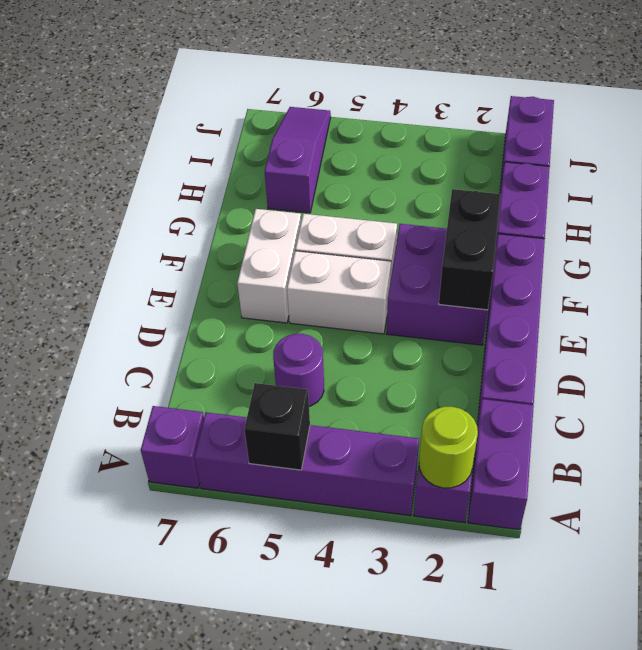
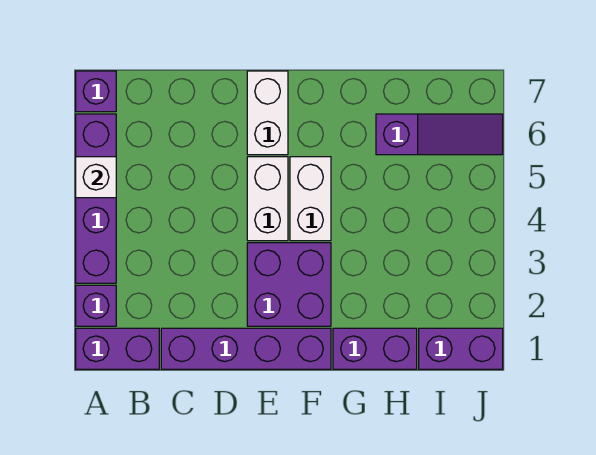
lime 1x1 round brick [419,407,478,488] -> none
black 1x1 brick [244,383,310,470] -> white 1x1 brick [76,157,116,198]
purple 1x1 round brick [273,334,324,407] -> none
black 1x2 brick [439,189,501,310] -> none
white 1x2 brick [237,209,301,323] -> white 1x2 brick turned to [247,71,288,155]

